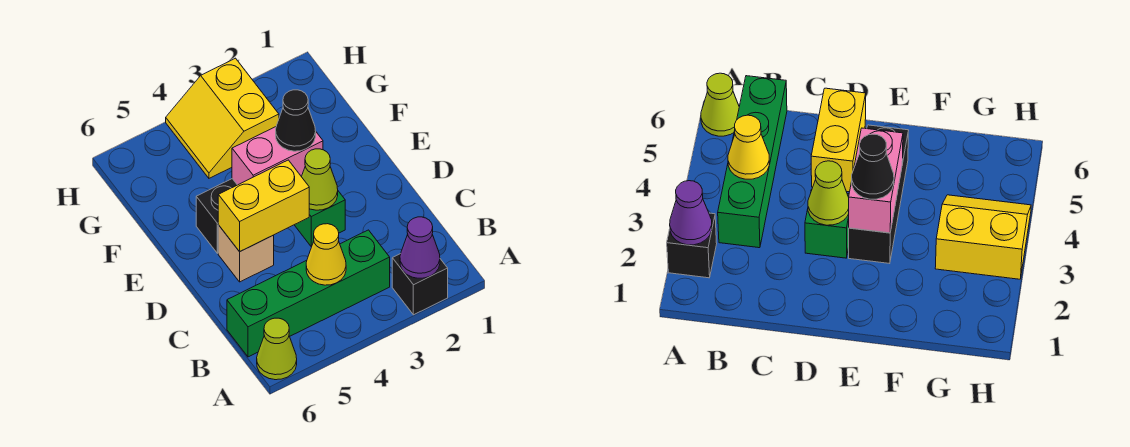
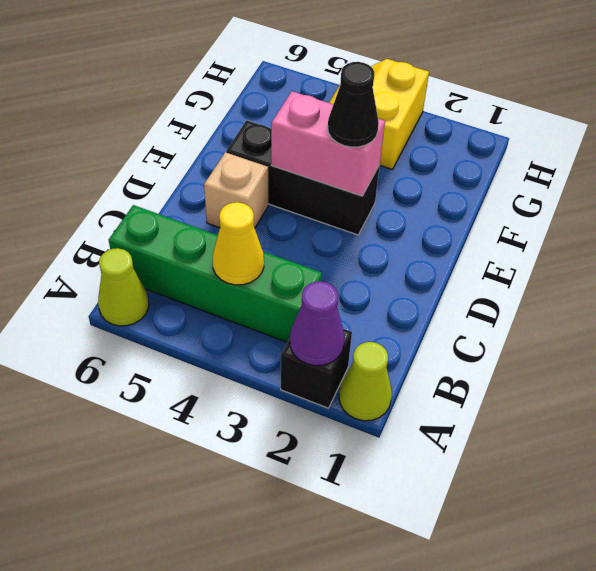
green 1x1 brick [295,191,345,247] -> none
lime 1x1 cone [301,149,338,210] -> lime 1x1 cone moved to [339,342,392,421]
yellow 1x2 brick [218,160,309,252] -> none

